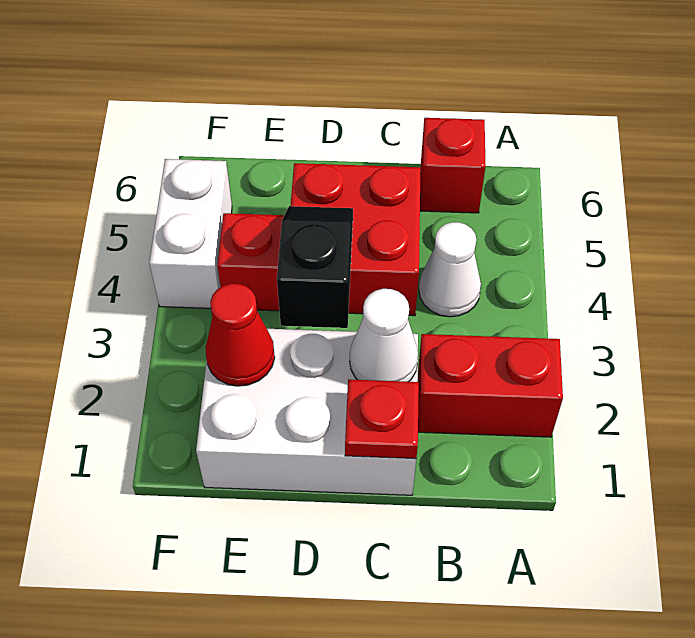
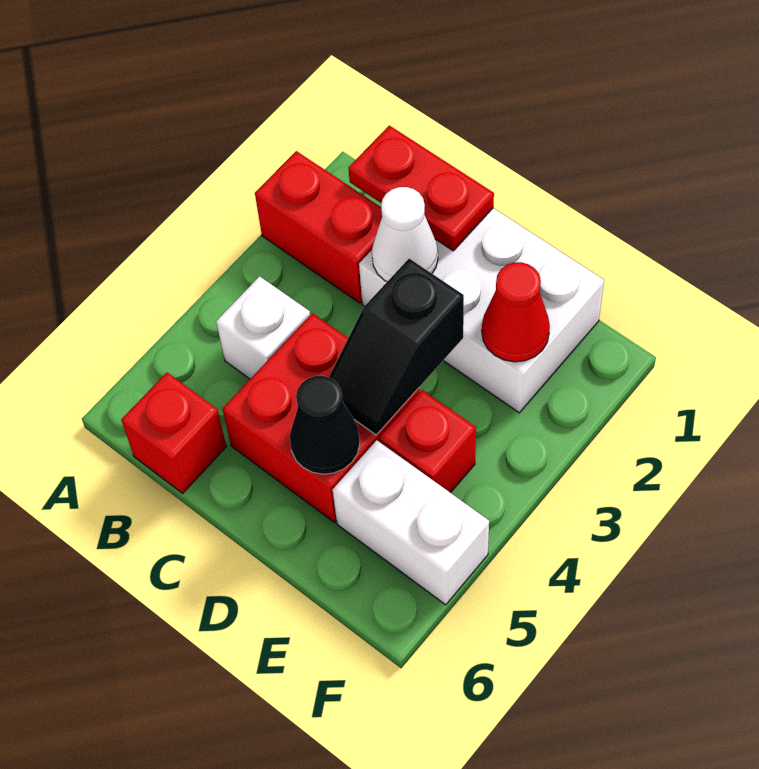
white 1x1 cone [419,222,481,317] -> white 1x1 brick [216,276,310,379]
red 1x1 plate [345,379,419,459] -> red 1x2 plate [348,125,494,251]
none -> black 1x1 cone [290,376,360,474]
white 1x2 brick [149,159,232,308] -> white 1x2 brick turned to [333,440,489,605]

